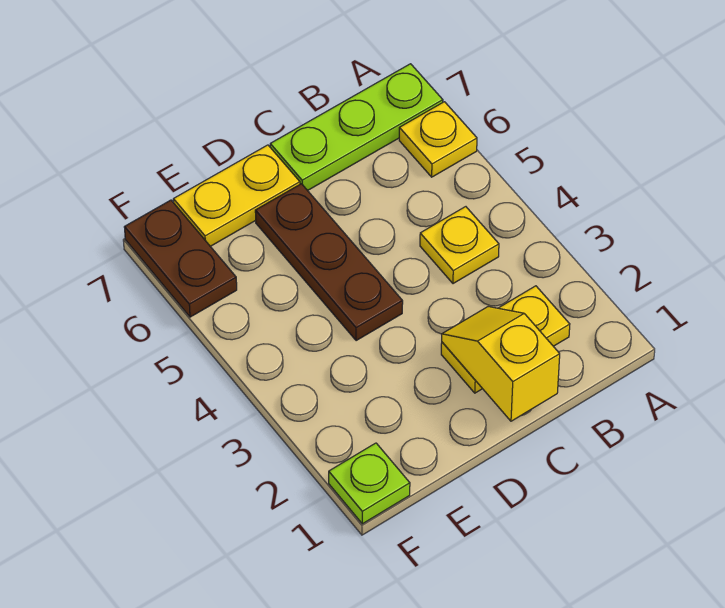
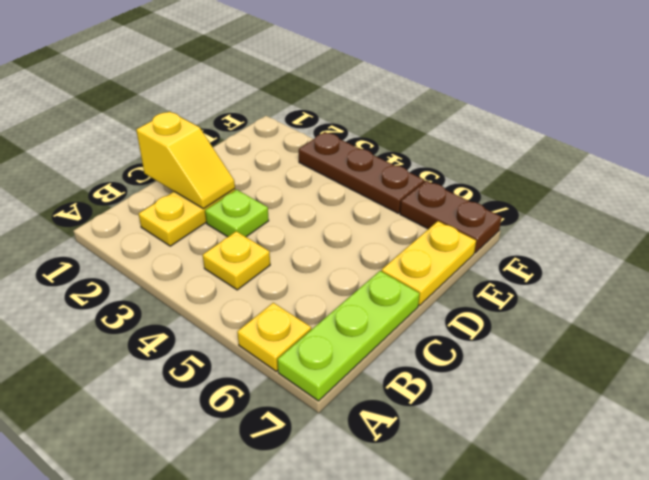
brown 1x3 plate [255,184,403,341] -> brown 1x3 plate moved to [299,132,424,213]
lime 1x1 plate [329,443,410,524] -> lime 1x1 plate moved to [205,190,269,237]

